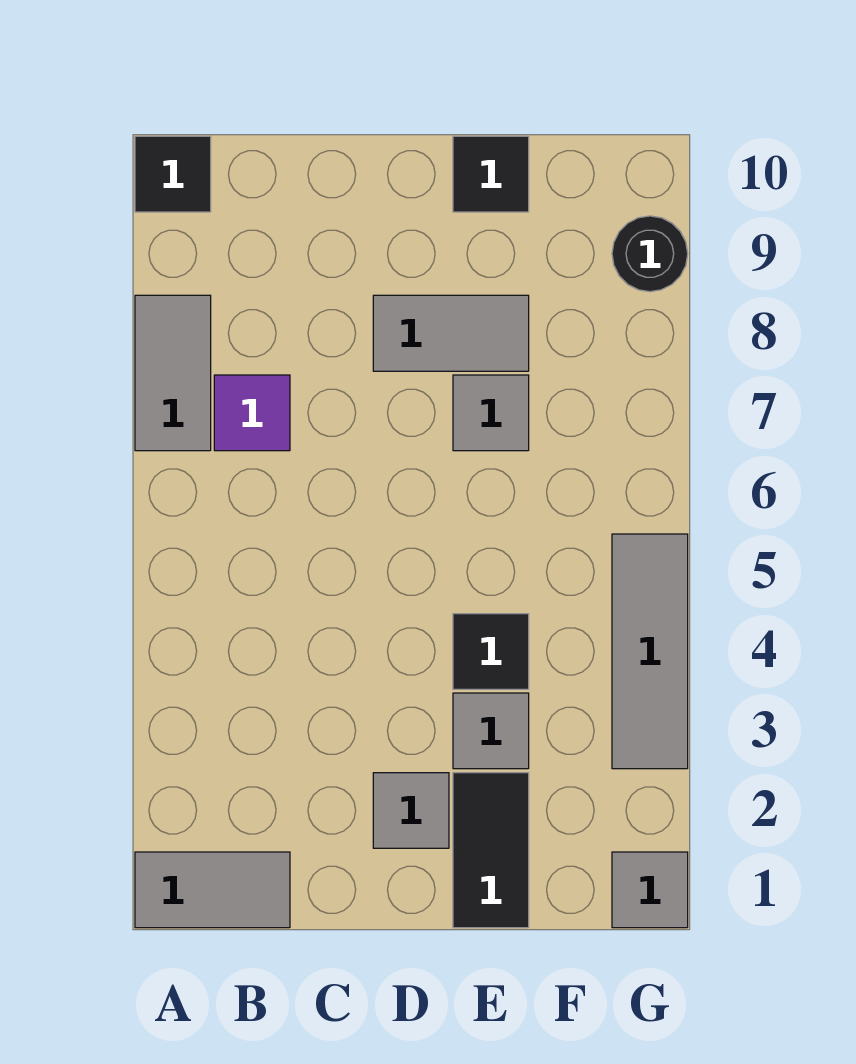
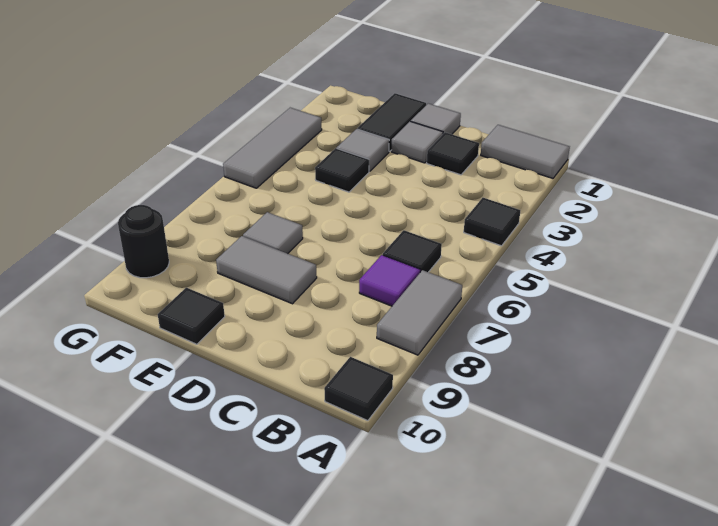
none -> black 1x1 tile [464,198,520,246]
none -> black 1x1 tile [383,230,442,272]
none -> black 1x1 tile [427,132,479,175]
grey 1x1 tile [612,852,688,928] -> grey 1x1 tile moved to [411,103,461,134]

